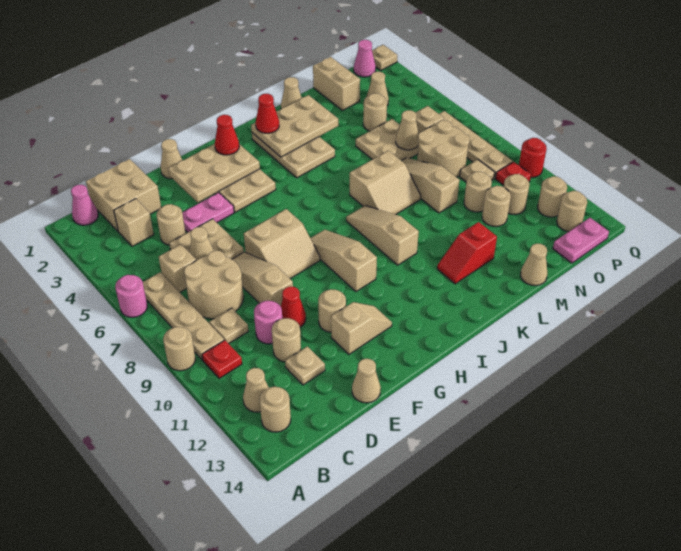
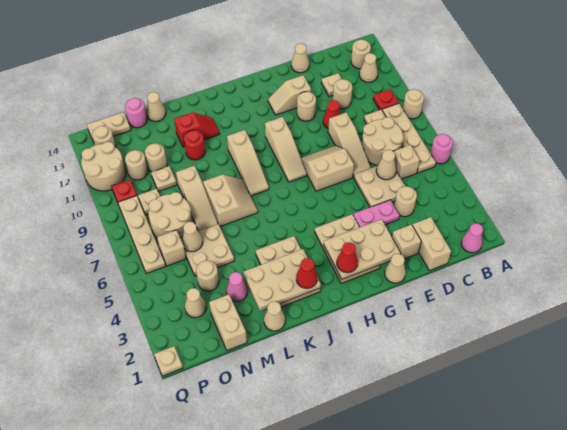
tan 2x2 brick [86,159,161,231] -> tan 1x2 brick [412,217,451,271]
tan 1x1 brick [114,199,154,246] -> tan 1x1 brick moved to [392,225,421,259]
pink 1x1 round brick [254,301,282,344] -> pink 1x1 round brick moved to [125,98,147,128]
tan 2x2 slope [350,151,421,215] -> tan 2x2 slope turned to [203,175,258,226]
tan 1x1 round brick [464,172,492,212] -> tan 1x1 plate [151,166,177,192]
pink 1x2 plate [553,218,609,263] -> tan 1x2 plate [87,112,131,143]
pink 1x1 cone [354,40,376,77] -> pink 1x1 cone moved to [226,272,247,302]
tan 1x1 round brick [538,176,567,217] -> tan 2x2 round brick [81,142,126,191]
red 1x1 round brick [519,138,547,178] -> red 1x1 round brick moved to [184,130,205,160]

